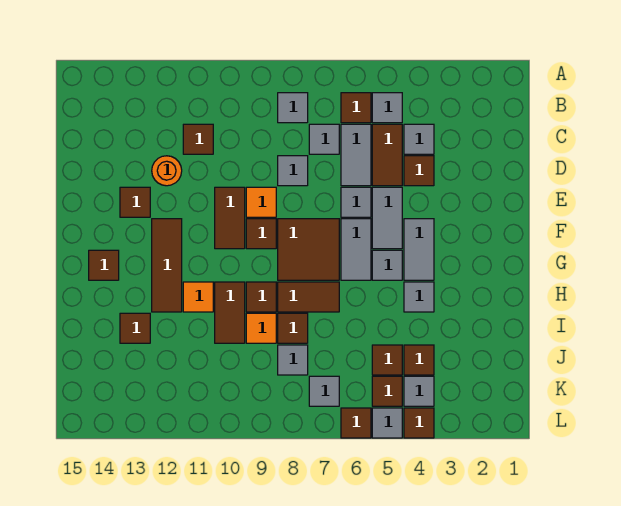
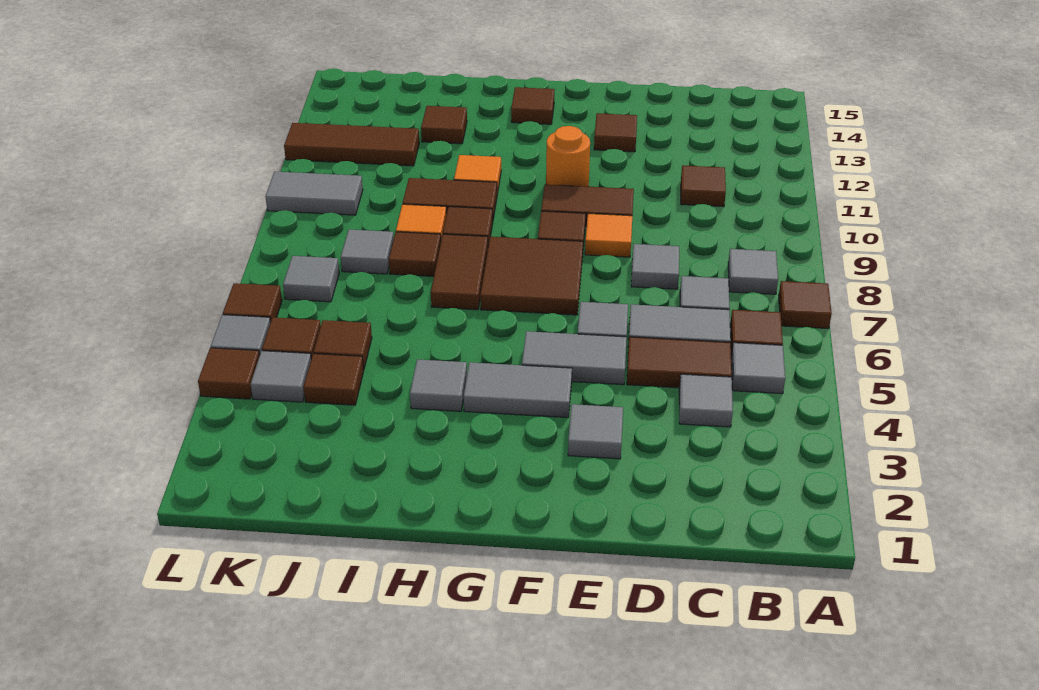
brown 1x1 tile [404,156,434,186] -> brown 1x1 tile moved to [779,281,832,329]
orange 1x1 round brick [152,156,182,186] -> orange 1x1 round brick moved to [546,126,590,187]
grey 1x2 tile [341,219,371,280] -> grey 1x2 tile moved to [265,172,363,215]
brown 1x3 tile [152,219,182,312] -> brown 1x3 tile moved to [284,123,419,166]
grey 1x1 tile [372,250,402,280] -> grey 1x1 tile moved to [568,404,623,459]

